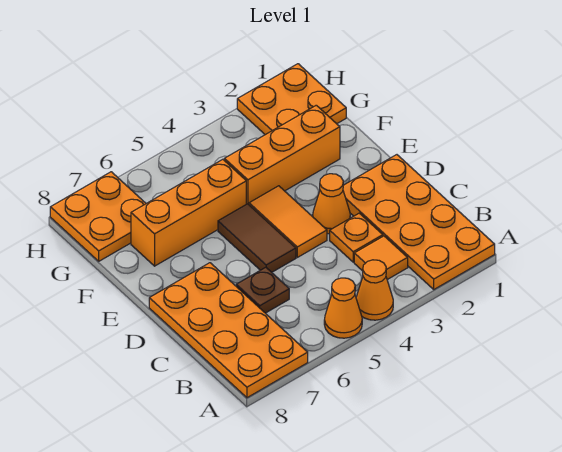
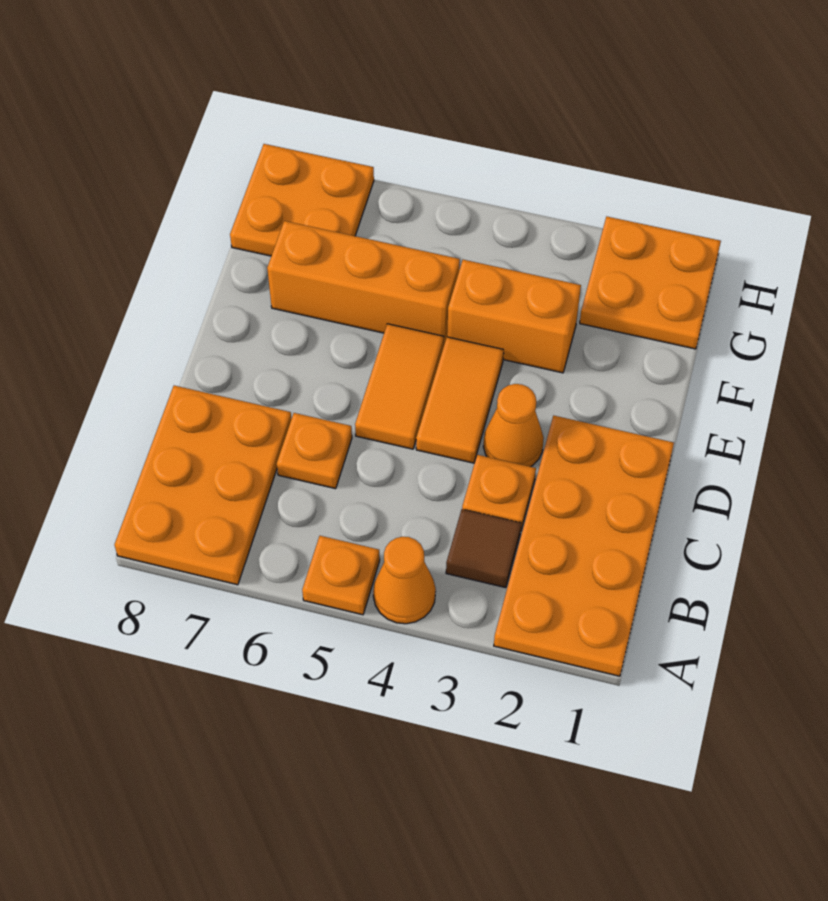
orange 1x1 cone [324,278,362,338] -> orange 1x1 plate [302,536,380,615]
orange 2x4 plate [149,263,308,398] -> orange 2x3 plate [115,386,291,585]
orange 1x1 tile [354,236,408,280] -> brown 1x1 tile [446,509,521,588]
brown 1x1 plate [236,267,289,313] -> orange 1x1 plate [277,413,352,489]
brown 1x2 tile [218,204,296,272] -> orange 1x2 tile [355,324,444,449]
orange 1x3 brick [224,105,340,204] -> orange 1x2 brick [447,260,581,373]

